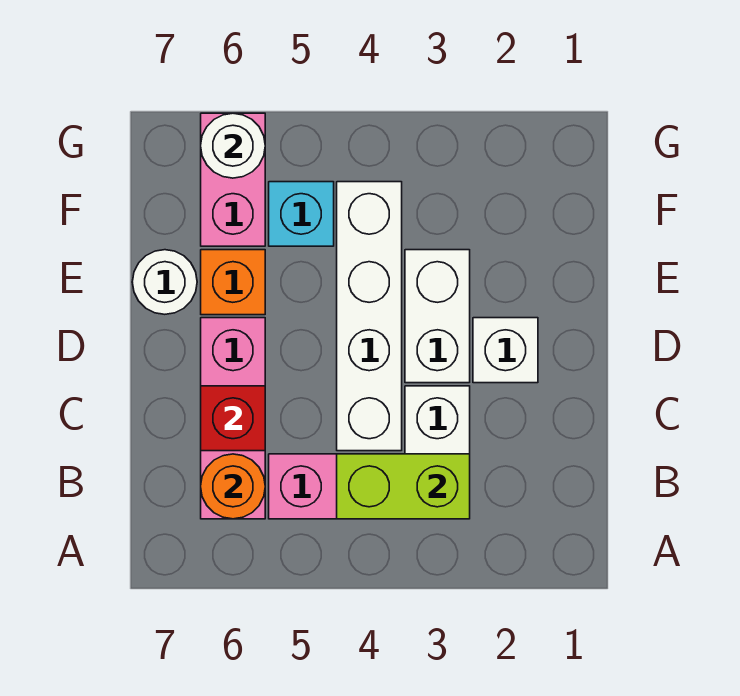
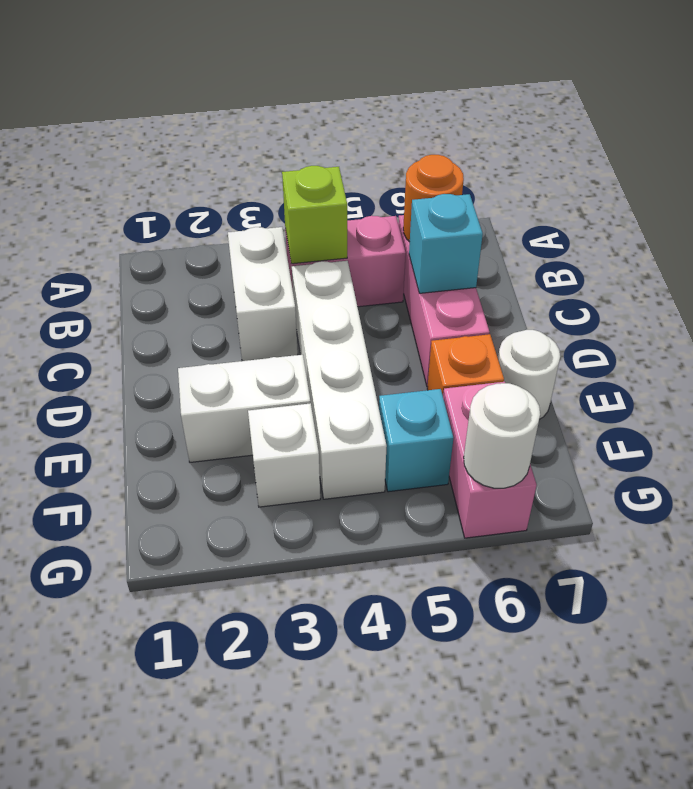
lime 1x2 brick [337,454,470,519] -> lime 1x1 brick [282,166,347,264]
red 1x1 brick [201,386,265,451] -> cyan 1x1 brick [409,194,483,293]
white 1x1 brick [473,318,538,383] -> white 1x1 brick moved to [248,403,320,507]
white 1x2 brick [405,250,470,383] -> white 1x2 brick turned to [178,355,310,462]

